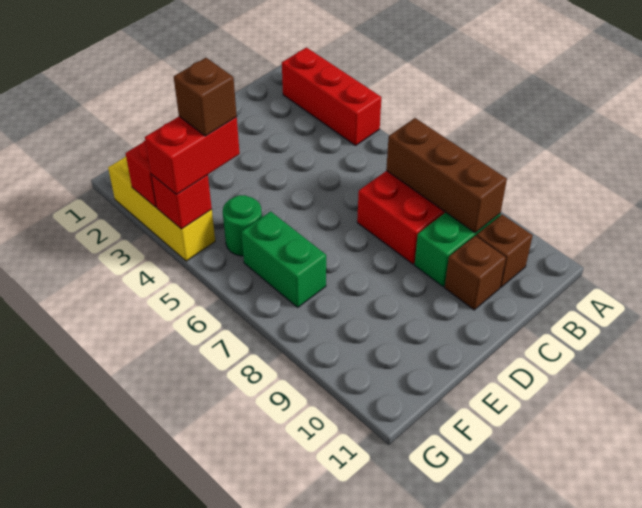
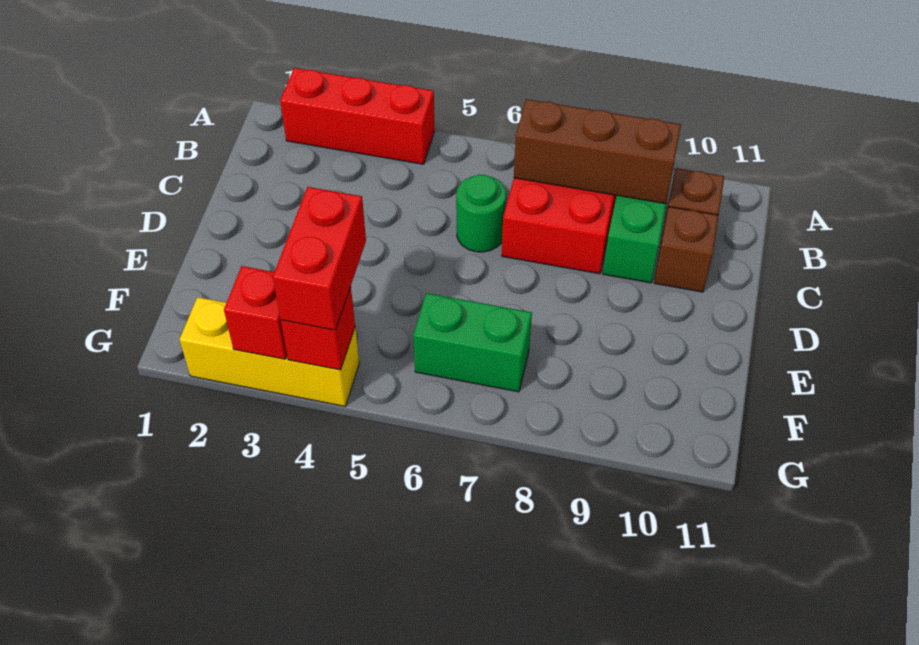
brown 1x1 brick [174,58,237,136] -> none
green 1x1 round brick [223,195,262,256] -> green 1x1 round brick moved to [456,175,506,252]

